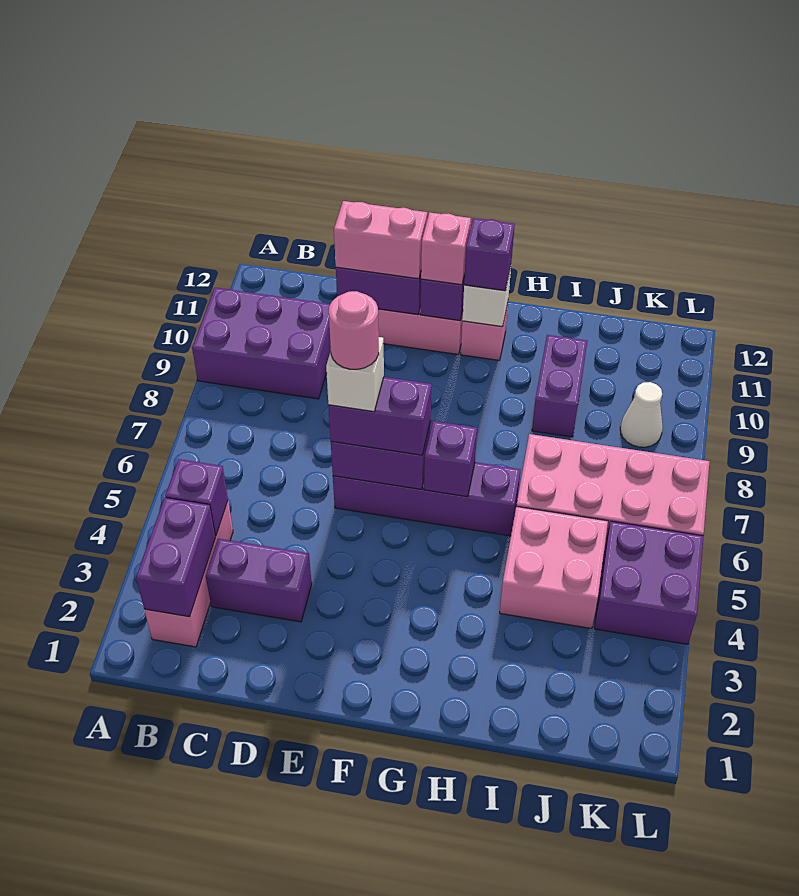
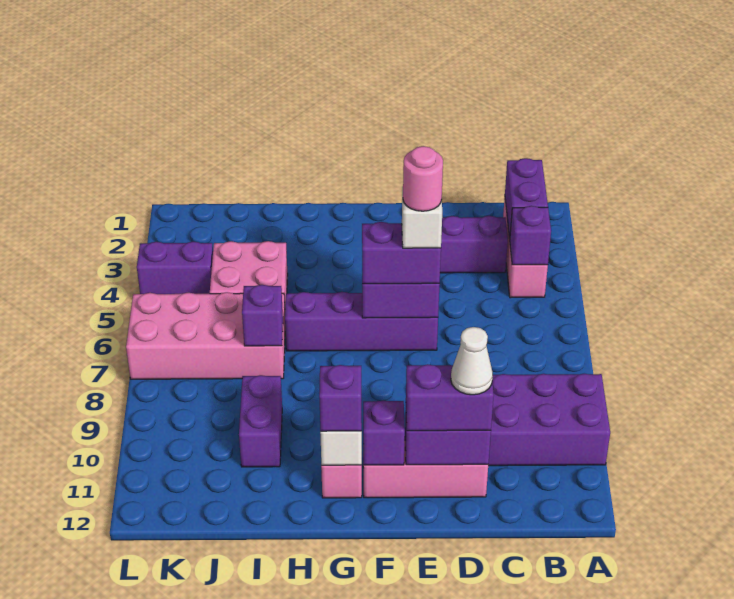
pink 1x2 brick [334,201,427,279] -> purple 1x2 brick [406,364,494,431]
pink 1x1 brick [421,213,471,285] -> none
purple 1x1 brick [424,421,477,497] -> purple 1x1 brick moved to [242,285,283,346]
purple 2x2 brick [594,521,703,644] -> purple 1x2 brick [137,241,213,294]
white 1x1 cone [620,382,663,447] -> white 1x1 cone moved to [451,327,493,395]

